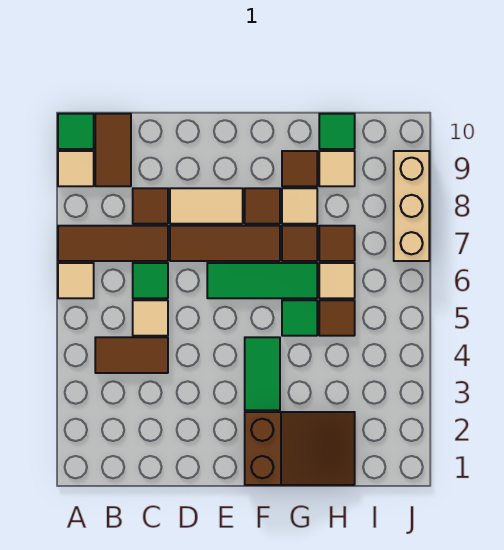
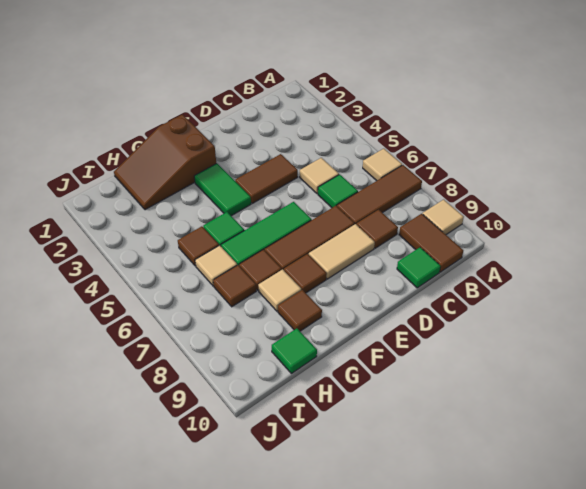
green 1x1 tile [58,114,94,149] -> green 1x1 tile moved to [397,247,441,288]
brown 1x2 tile [95,337,168,373] -> brown 1x2 tile moved to [235,154,298,203]
tan 1x1 tile [319,151,355,186] -> none
tan 1x3 brick [394,151,429,261] -> none

